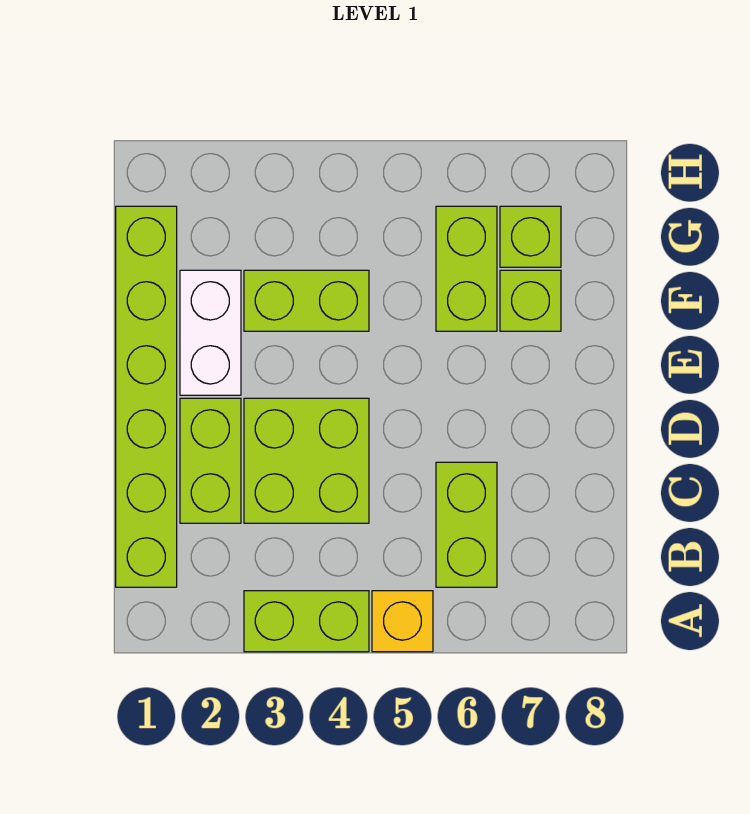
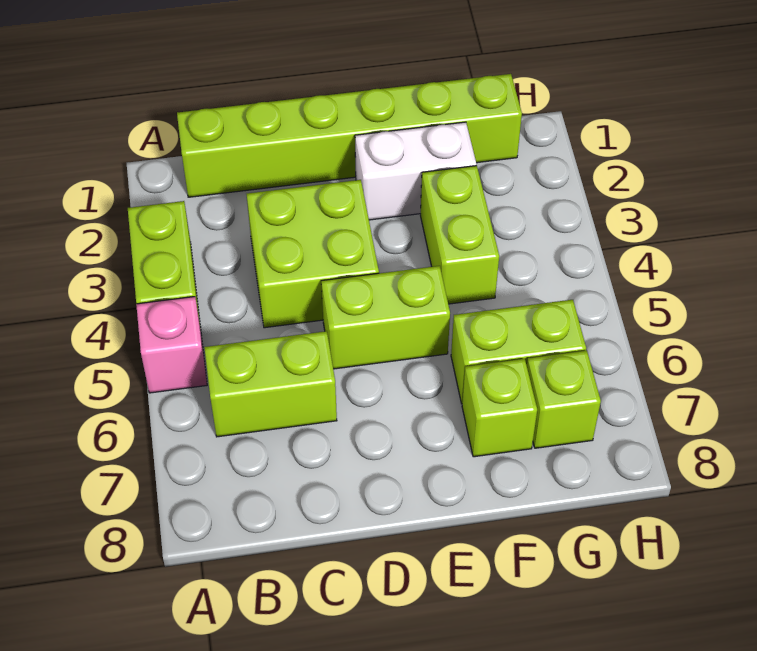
yellow 1x1 brick [372,591,433,652] -> pink 1x1 brick [136,297,207,393]
lime 1x2 brick [180,398,241,523] -> lime 1x2 brick moved to [321,266,450,369]

